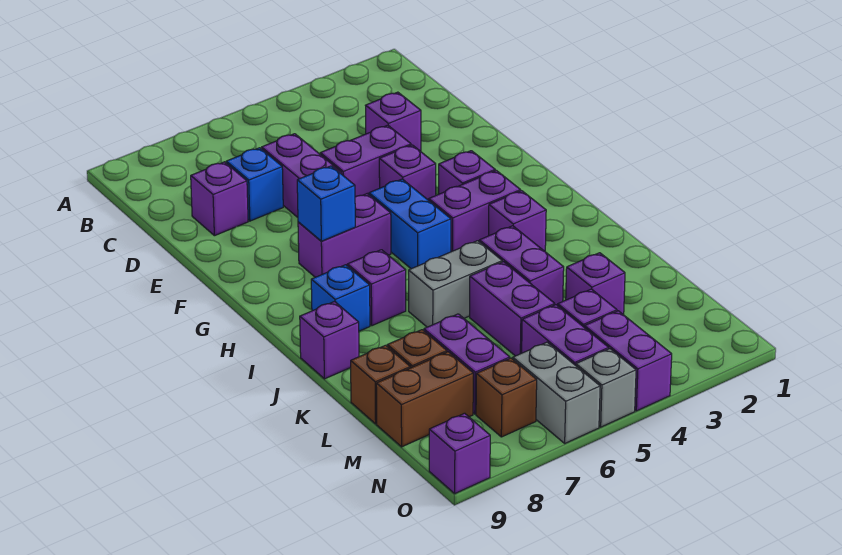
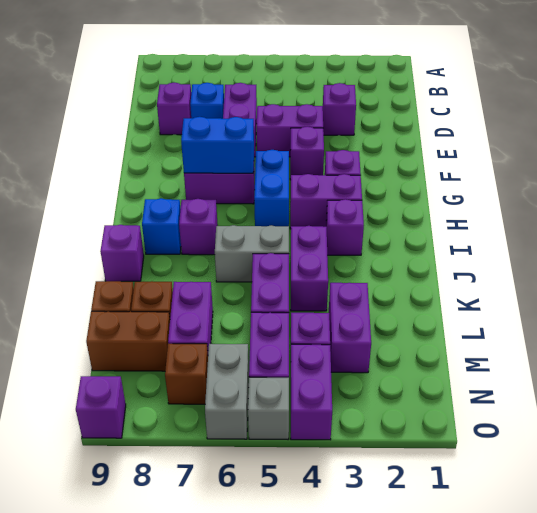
blue 1x1 brick [297,166,355,241] -> blue 1x2 brick [181,117,254,173]
purple 1x1 brick [566,253,625,314] -> purple 1x2 brick [329,283,371,373]

